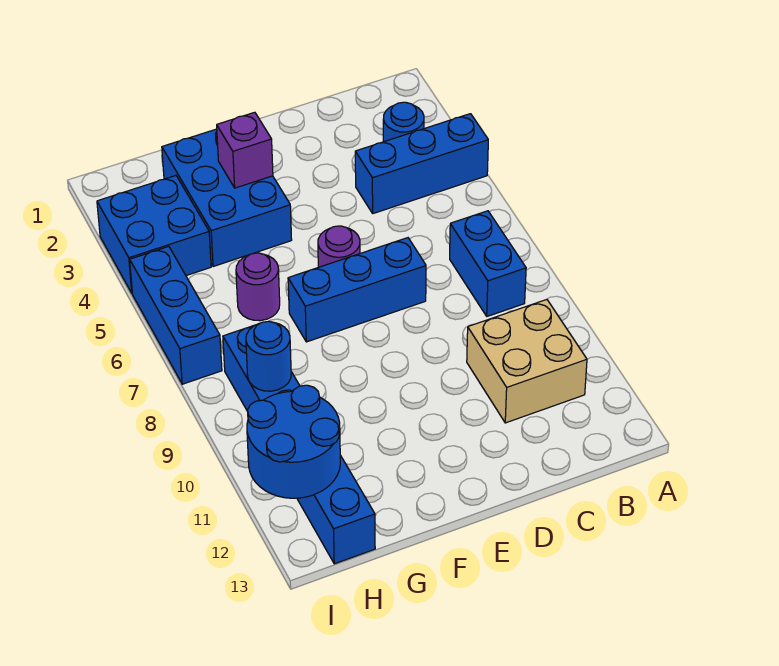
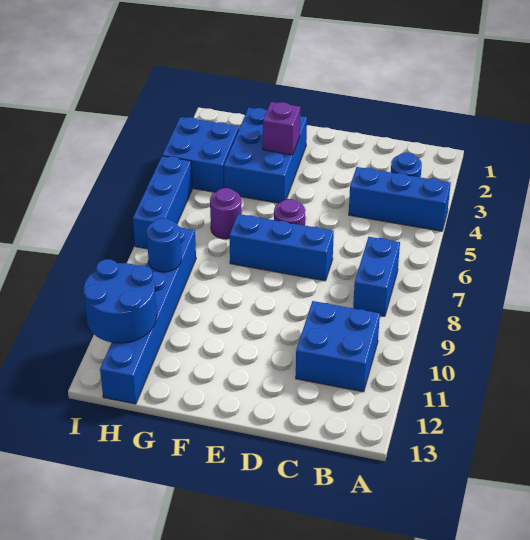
tan 2x2 brick [467,299,587,423] -> blue 2x2 brick [296,301,380,392]

